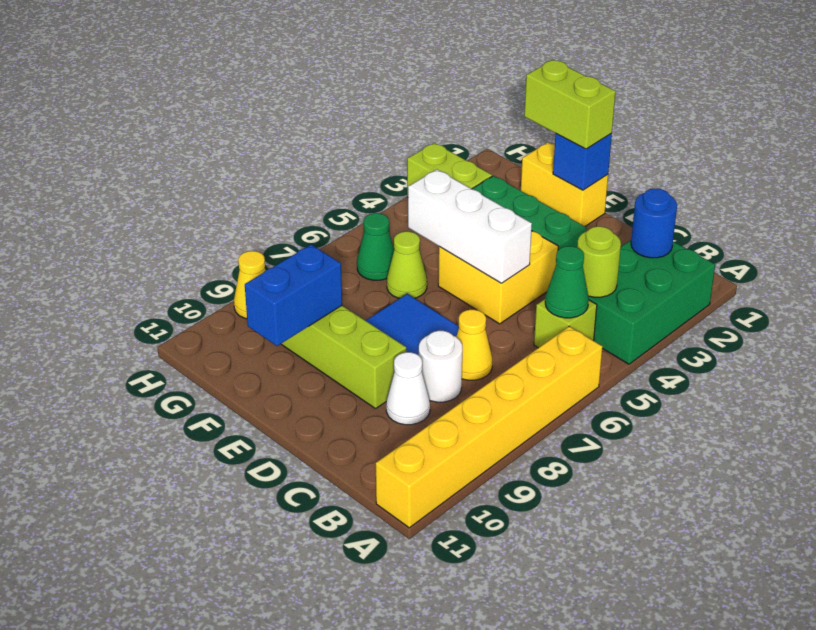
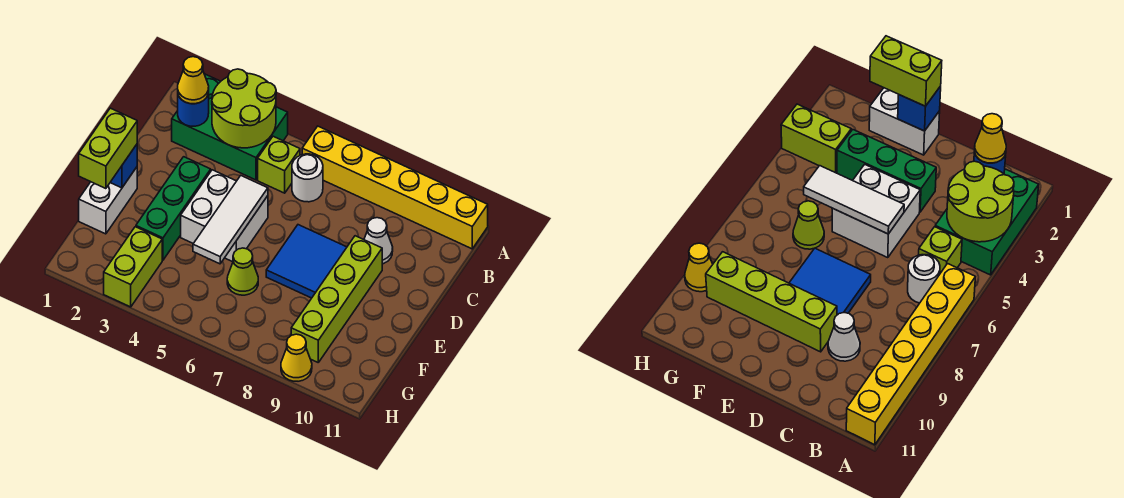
lime 1x1 round brick [577,226,621,297] -> lime 2x2 round brick [212,69,276,148]
green 1x1 cone [545,246,589,318] -> none
yellow 1x1 cone [456,310,492,380] -> yellow 1x1 cone moved to [178,57,209,104]
white 1x1 round brick [419,331,462,402] -> white 1x1 round brick moved to [292,154,323,202]
yellow 2x2 brick [438,231,558,324] -> white 2x2 brick [181,170,268,262]
white 1x3 brick [408,170,532,283] -> white 1x3 tile [193,176,268,264]
yellow 1x2 brick [521,142,608,226] -> white 1x2 brick [79,167,137,234]
blue 1x2 brick [245,245,342,346] -> none
green 1x1 cone [357,213,394,280] -> none

